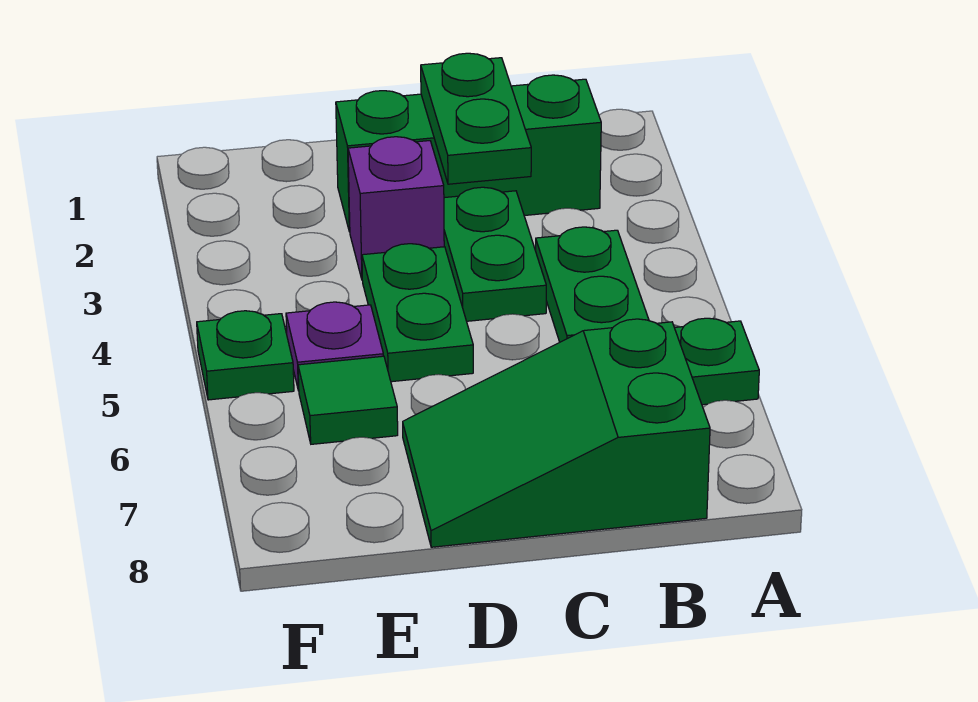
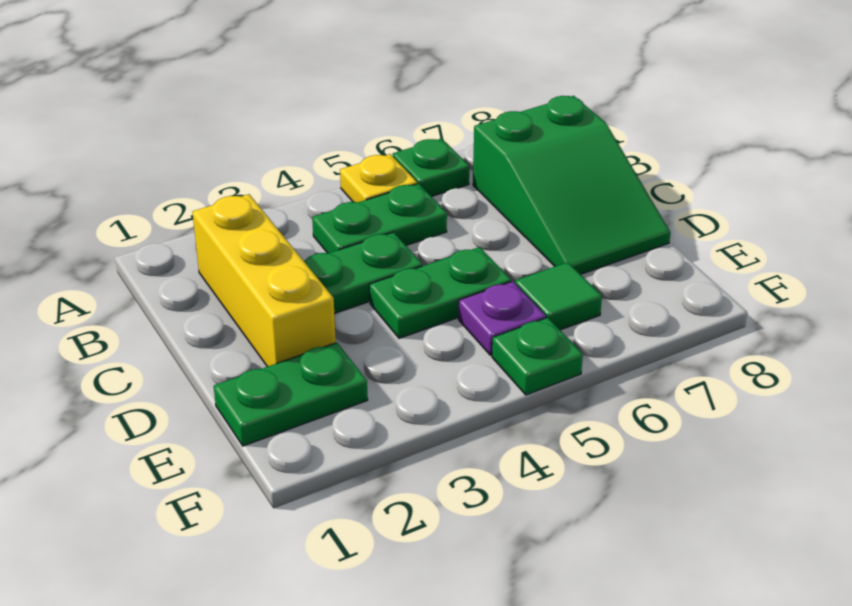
none -> yellow 1x1 plate [340,154,417,203]
green 1x3 brick [336,75,601,232] -> yellow 1x3 brick [192,194,336,367]
green 1x2 plate [421,53,531,184] -> green 1x2 plate moved to [214,343,368,446]
purple 1x1 brick [348,137,444,279] -> none

